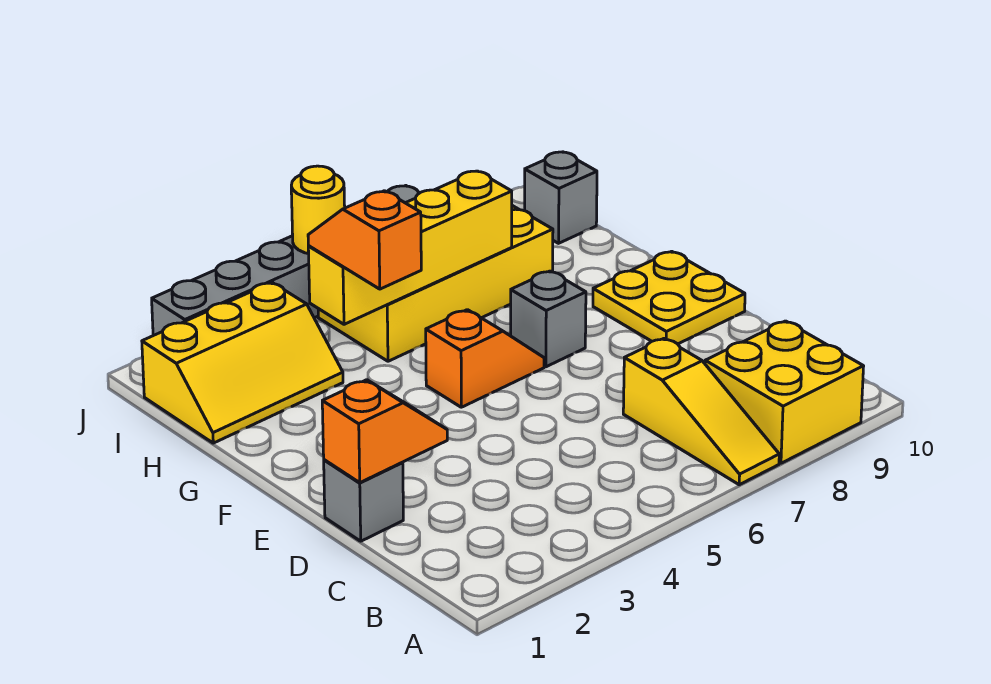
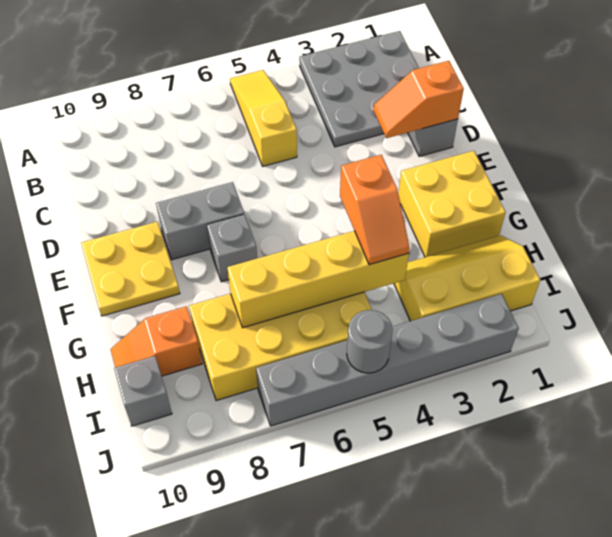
none -> grey 3x3 plate [299,31,419,147]
yellow 1x3 slope [623,338,779,485] -> yellow 1x3 slope moved to [230,70,297,166]
yellow 2x2 brick [705,321,864,463] -> yellow 2x2 brick moved to [398,151,505,257]
none -> grey 1x2 brick [156,182,244,260]
orange 1x2 slope [426,310,544,407] -> orange 1x2 slope moved to [110,306,202,376]
yellow 1x1 round brick [291,166,345,254] -> grey 1x1 round brick [347,310,393,373]

